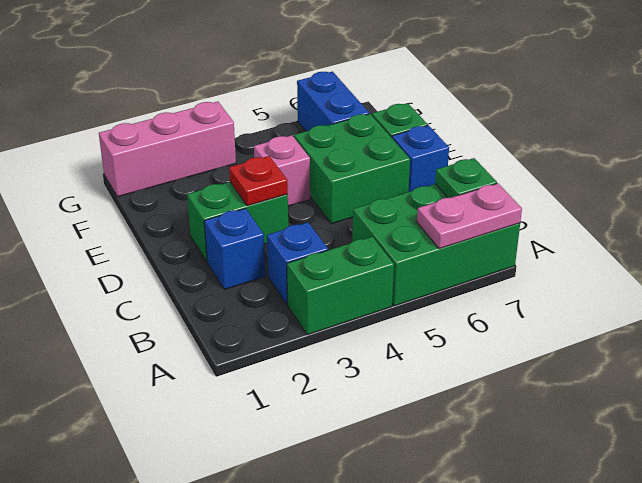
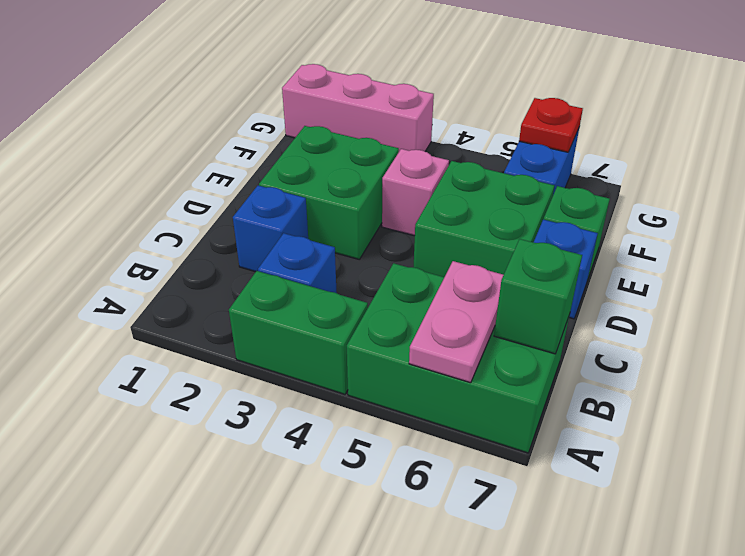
pink 1x2 plate [417,183,522,249] -> pink 1x2 plate turned to [409,261,503,383]
green 1x1 plate [435,158,497,198] -> green 1x1 brick [494,239,582,354]
green 1x2 brick [187,182,288,261] -> green 2x2 brick [259,126,399,260]
red 1x1 plate [229,156,288,206] -> red 1x1 plate moved to [519,98,583,152]

